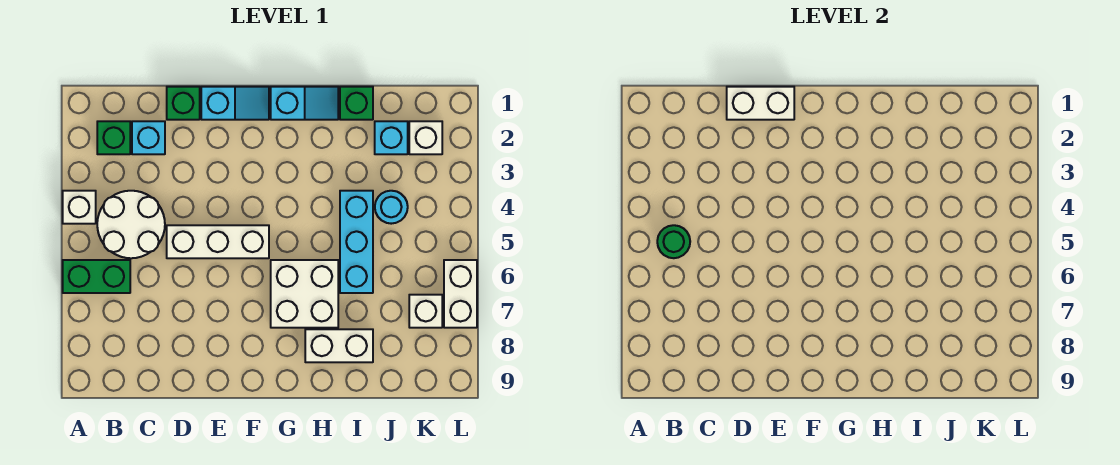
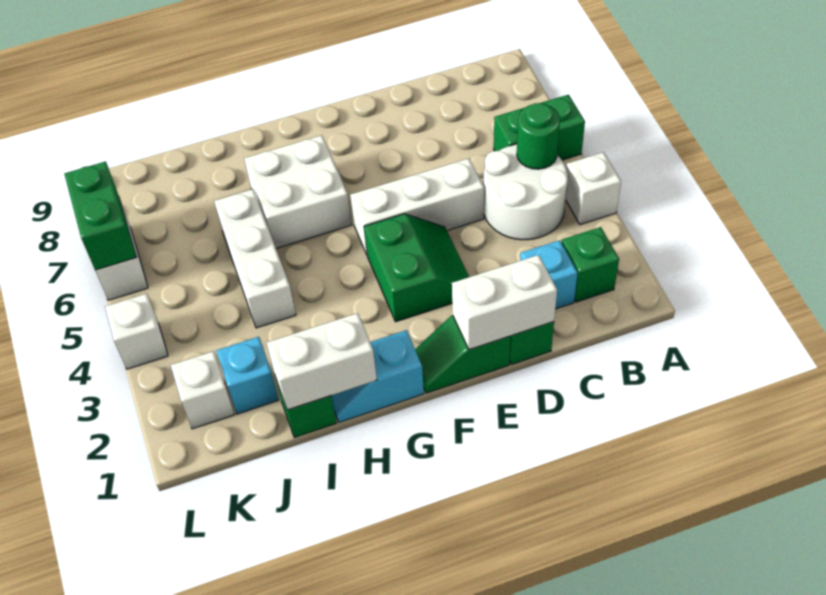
cyan 1x2 slope [201,87,269,120] -> green 1x2 slope [415,315,511,393]
none -> green 2x2 slope [364,214,469,322]
white 1x2 brick [305,329,373,362] -> white 1x2 brick moved to [267,313,377,410]
cyan 1x3 brick [340,191,373,293] -> white 1x3 brick [214,189,296,328]
cyan 1x1 round brick [375,191,408,224] -> none
white 1x1 brick [409,295,442,328] -> white 1x1 brick moved to [105,294,168,369]
none -> green 1x2 brick [65,162,137,270]

